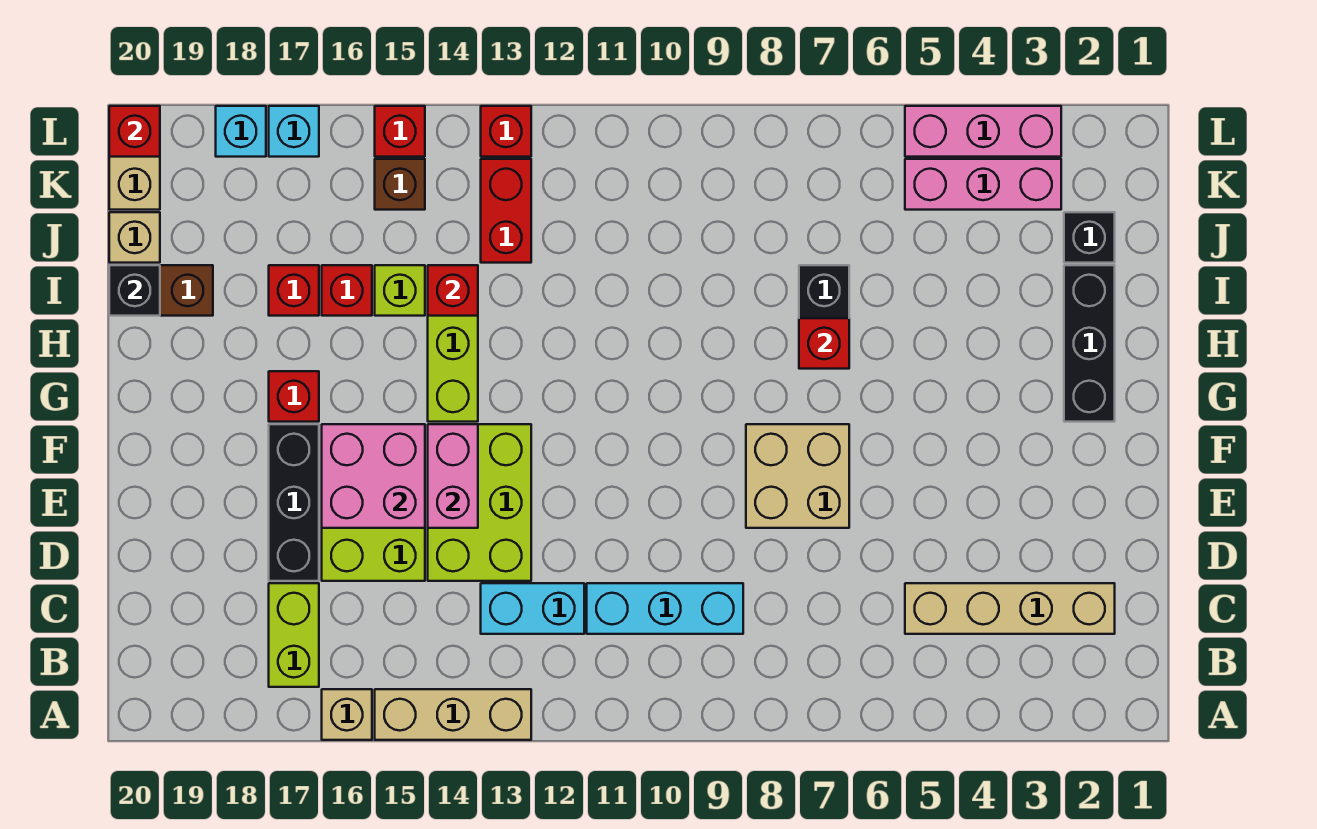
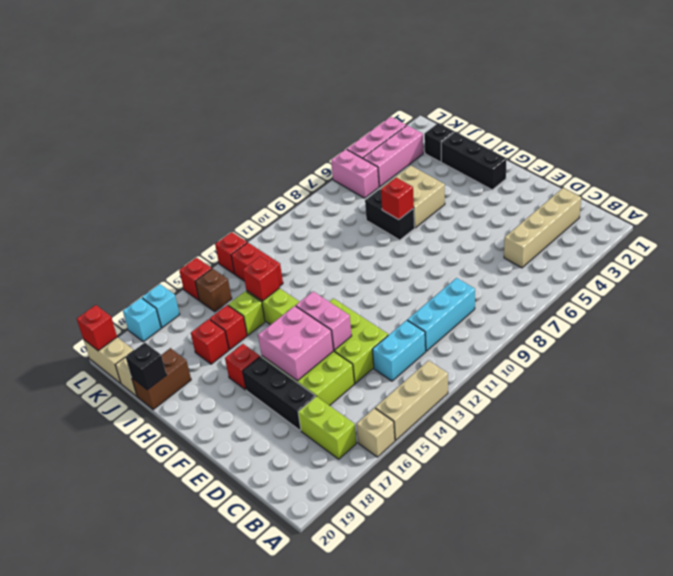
tan 2x2 brick [746,424,849,528] -> tan 2x2 brick moved to [381,166,445,228]
none -> pink 1x2 brick [331,149,379,198]

